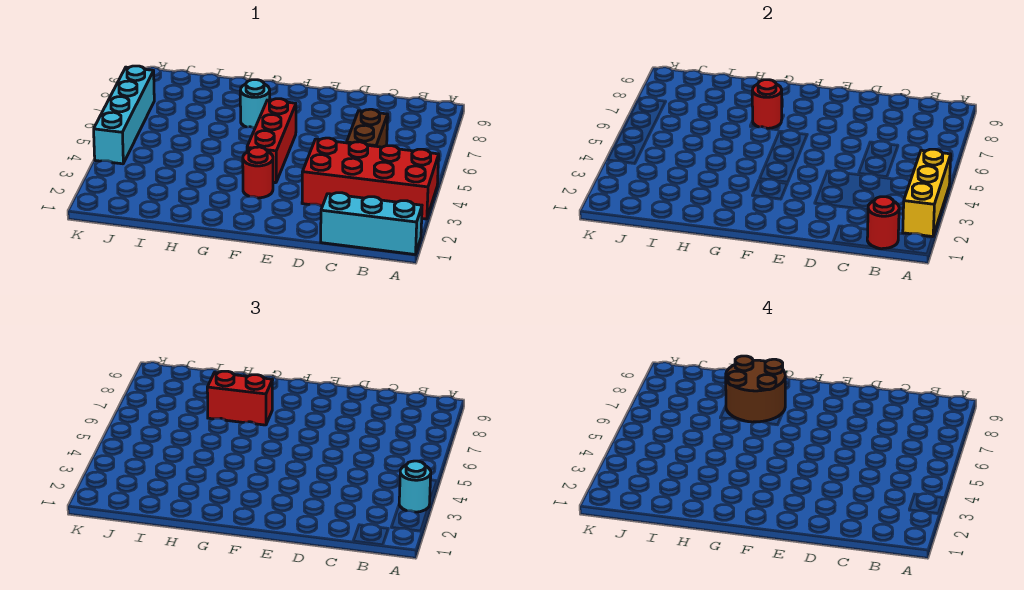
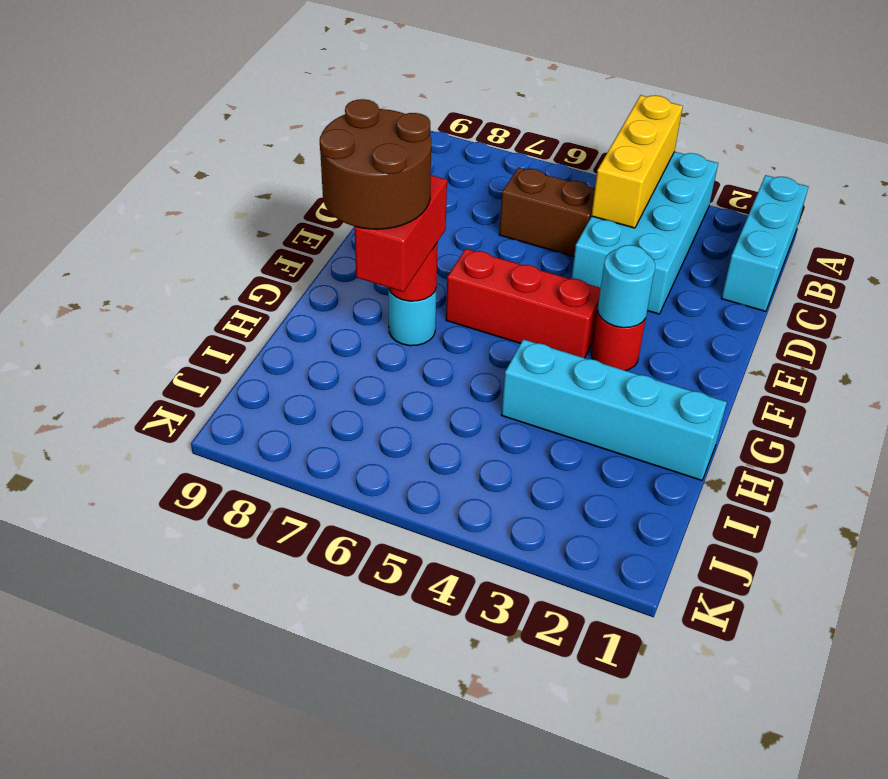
yellow 1x3 brick [903,149,951,237] -> yellow 1x3 brick turned to [591,95,683,228]
red 2x4 brick [302,138,439,219] -> cyan 2x4 brick [572,152,718,314]
cyan 1x1 round brick [399,461,431,512] -> cyan 1x1 round brick moved to [598,245,655,328]
red 1x1 round brick [867,197,899,249] -> none
cyan 1x4 brick [94,66,154,164] -> cyan 1x4 brick moved to [502,339,727,480]

